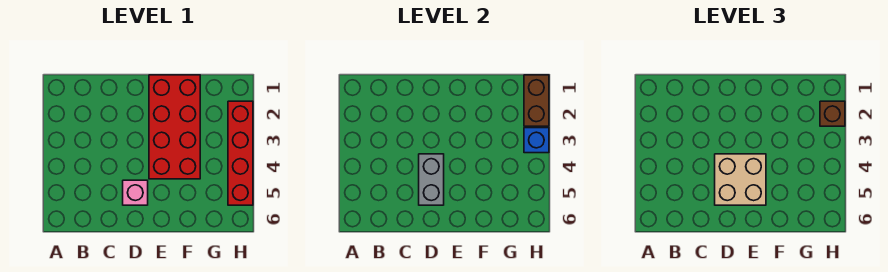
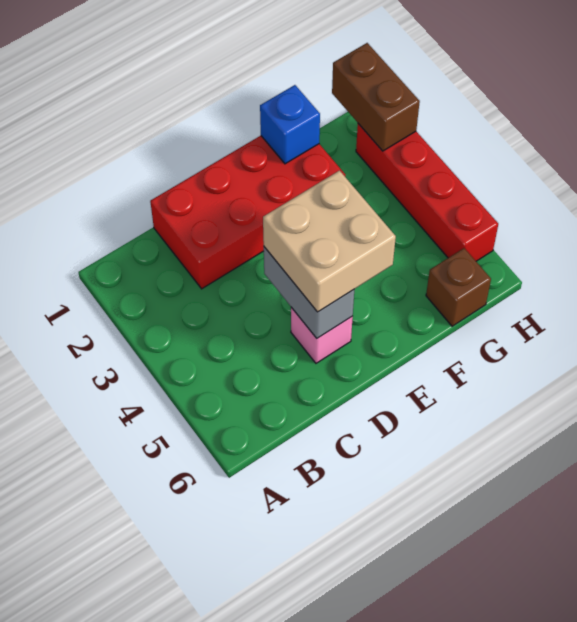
red 2x4 brick [149,75,200,179] -> red 2x4 brick turned to [150,136,345,289]
brown 1x1 brick [820,101,845,126] -> brown 1x1 brick moved to [426,248,491,326]
blue 1x1 brick [524,128,549,153] -> blue 1x1 brick moved to [260,85,320,164]

